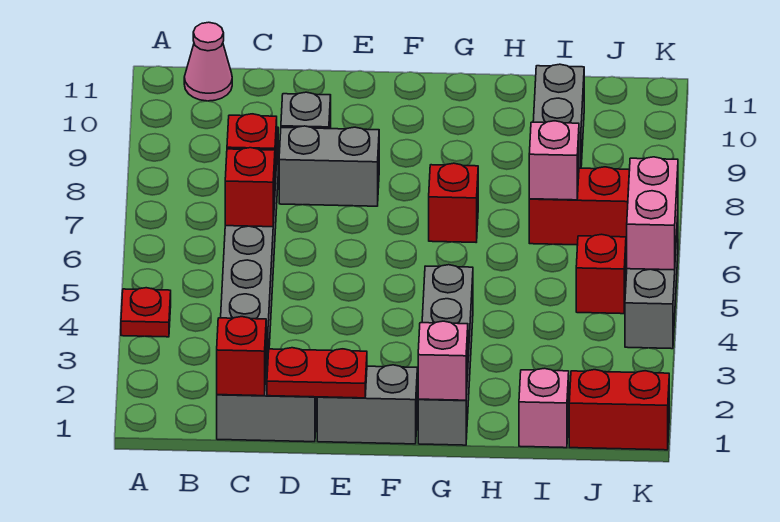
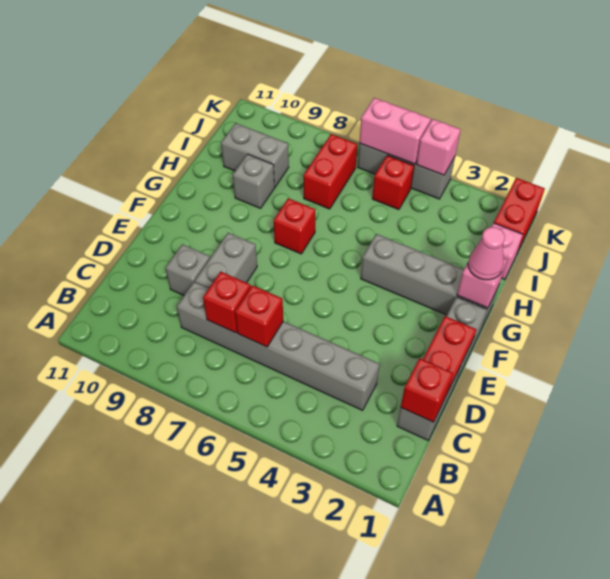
red 1x1 plate [121,288,171,337] -> none
pink 1x1 cone [184,22,232,101] -> pink 1x1 cone moved to [468,227,505,280]
none -> grey 1x1 brick [233,154,275,208]
pink 1x1 brick [529,121,579,200] -> pink 1x1 brick moved to [416,119,461,175]

